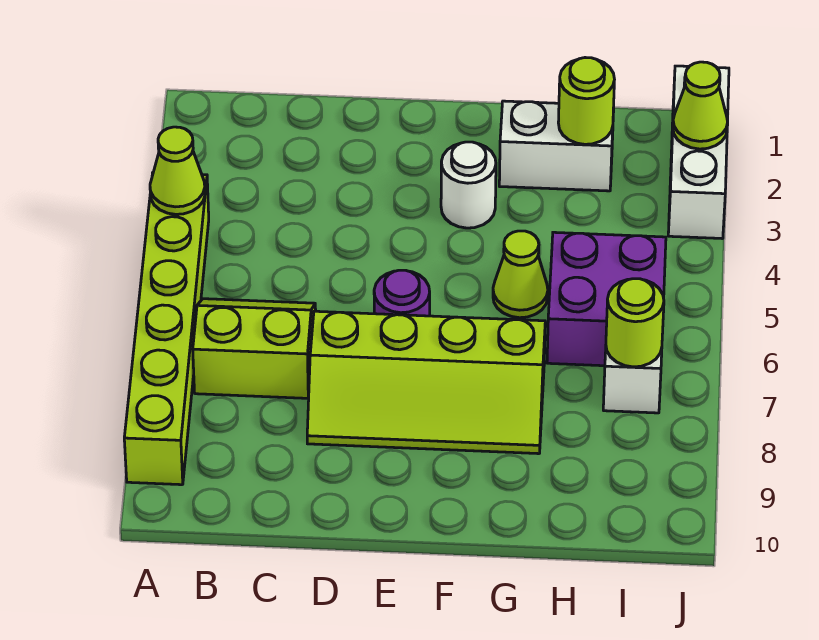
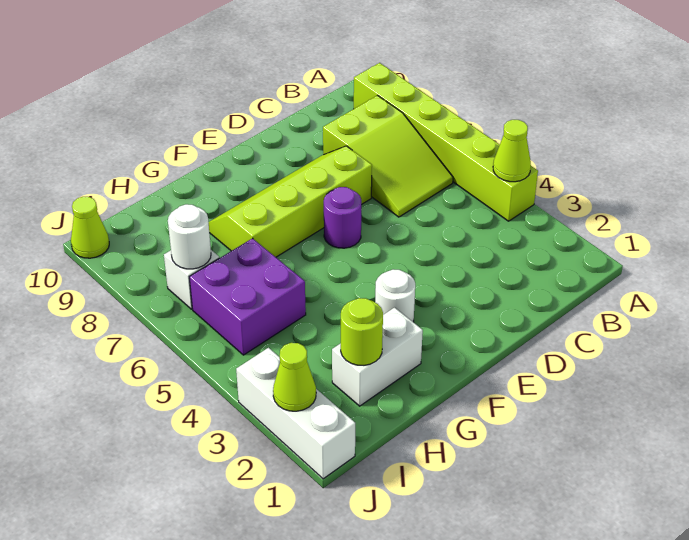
lime 2x2 slope [193,299,316,398] -> lime 2x3 slope [323,96,453,217]
lime 1x1 cone [493,231,548,318] -> lime 1x1 cone moved to [71,197,109,258]
lime 1x1 round brick [606,279,664,367] -> white 1x1 round brick [168,204,211,269]

